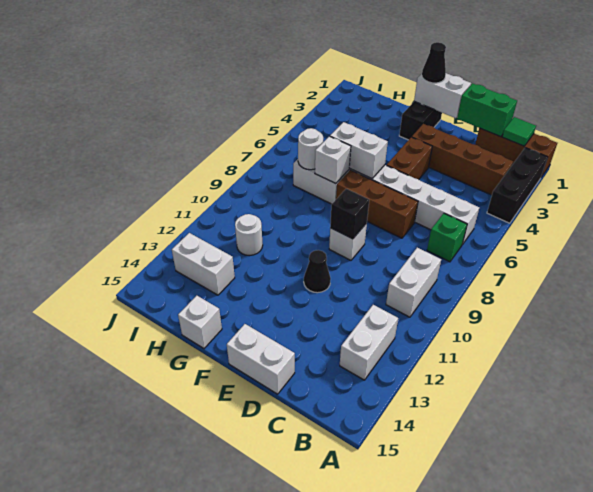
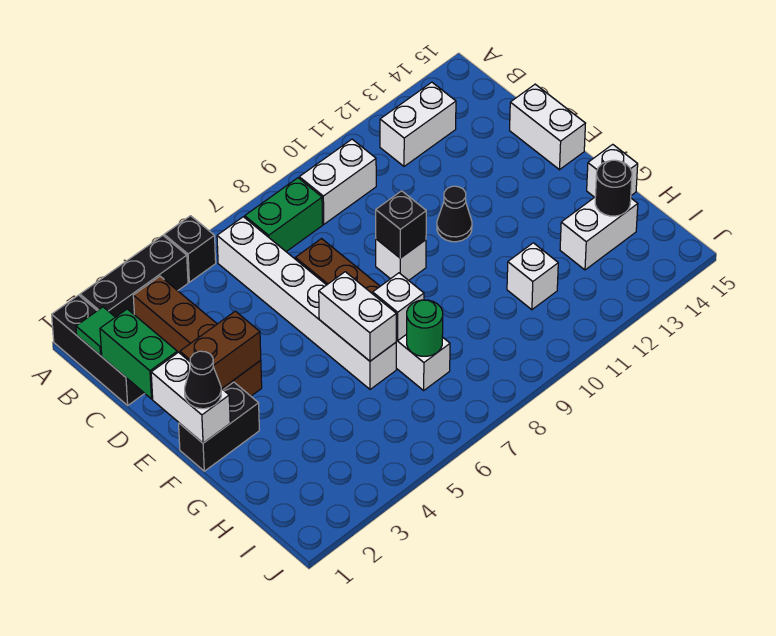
brown 1x3 brick [475,128,557,177] -> black 1x3 brick [52,295,145,405]
none -> black 1x1 brick [164,216,216,282]
green 1x1 brick [427,213,467,262] -> green 1x2 brick [245,178,323,252]
brown 1x2 brick [387,137,432,179] -> brown 1x2 brick moved to [180,311,261,389]
white 1x1 round brick [298,128,323,170] -> green 1x1 round brick [407,300,443,356]
white 1x1 round brick [235,214,263,255] -> white 1x1 brick [507,243,558,310]
white 1x2 brick [172,233,235,295] -> white 1x2 brick turned to [560,197,638,270]
none -> black 1x1 round brick [595,160,632,216]

